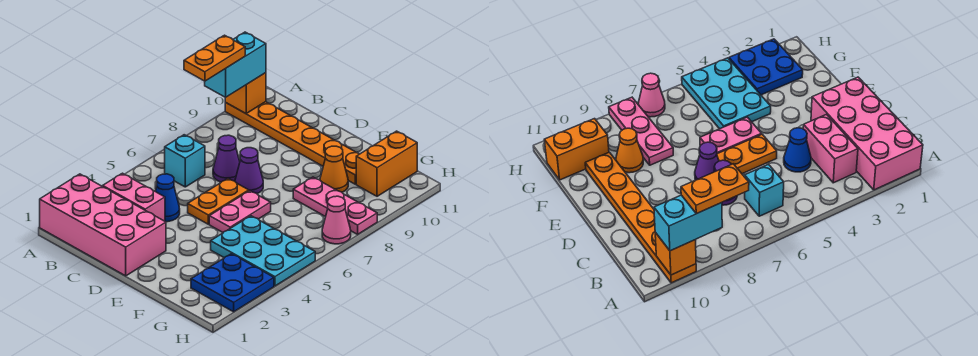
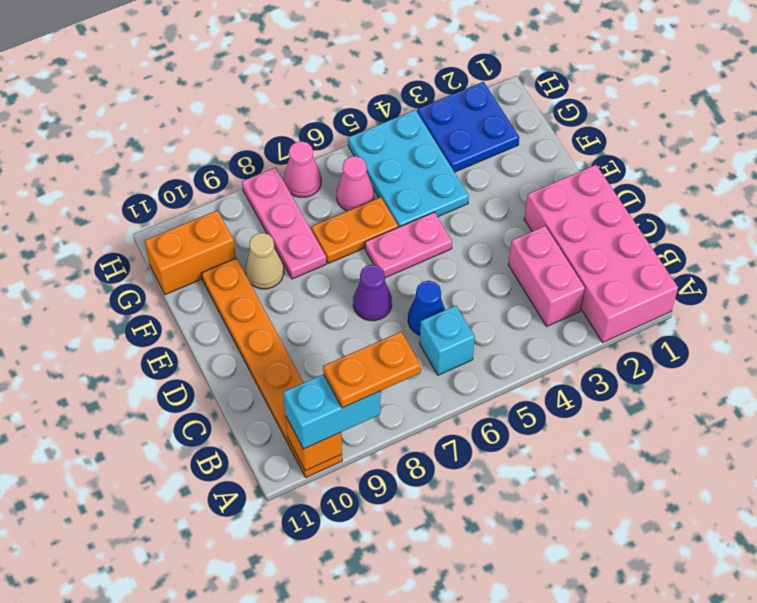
blue 1x1 cone [155,174,180,222] -> blue 1x1 cone moved to [408,281,445,335]
purple 1x1 cone [213,135,240,182] -> none
orange 1x2 plate [188,179,249,224] -> orange 1x2 plate moved to [311,197,398,263]
orange 1x1 cone [320,146,348,192] -> tan 1x1 cone [245,233,284,289]
none -> pink 1x1 cone [337,156,374,211]

